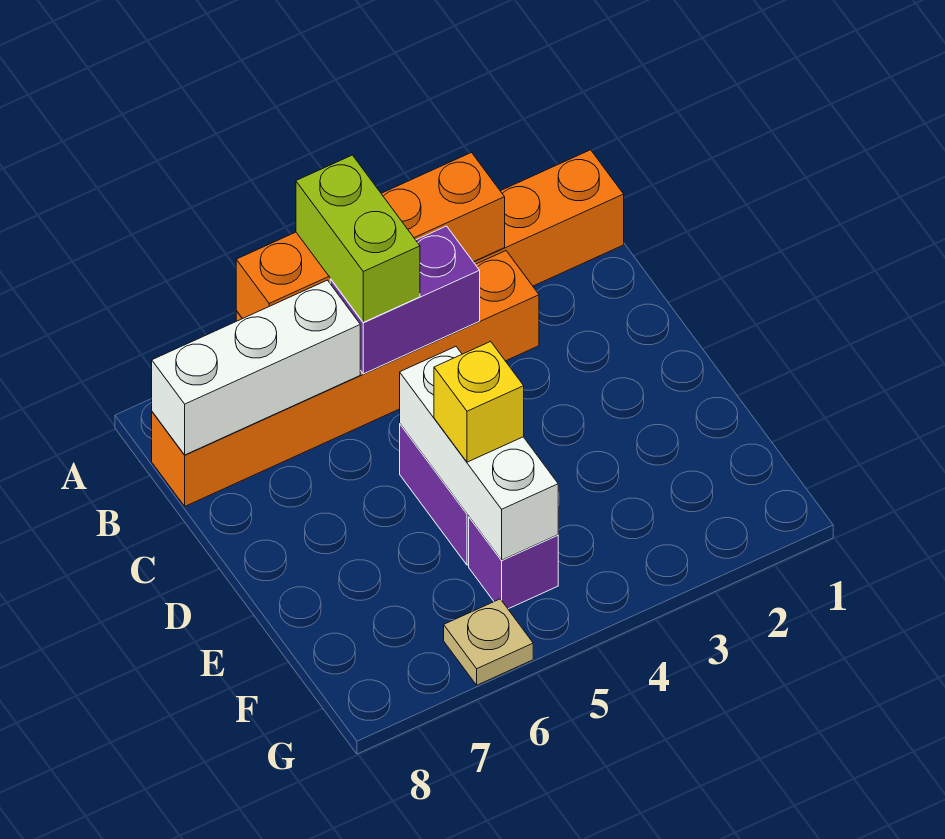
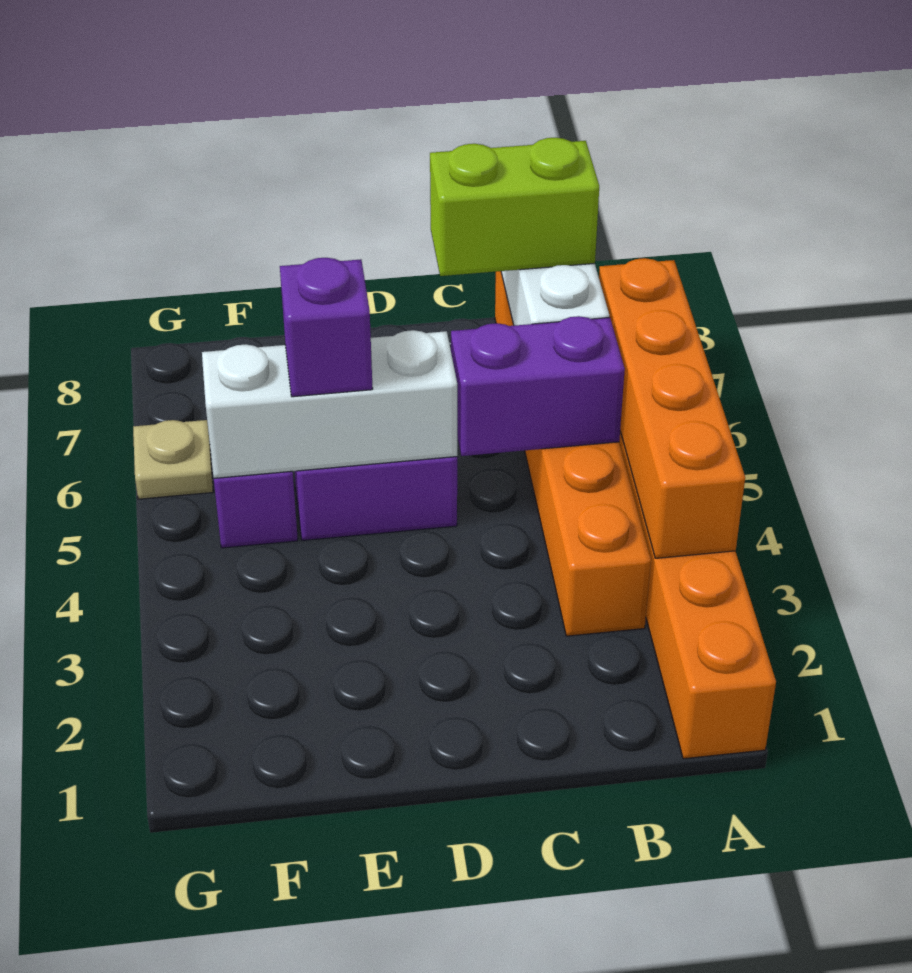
lime 1x2 brick [296,155,420,322] -> lime 1x2 brick moved to [430,138,599,276]
purple 1x2 brick [330,226,480,374] -> purple 1x2 brick turned to [451,316,625,456]
yellow 1x1 brick [434,341,524,462] -> purple 1x1 brick [280,258,373,397]

